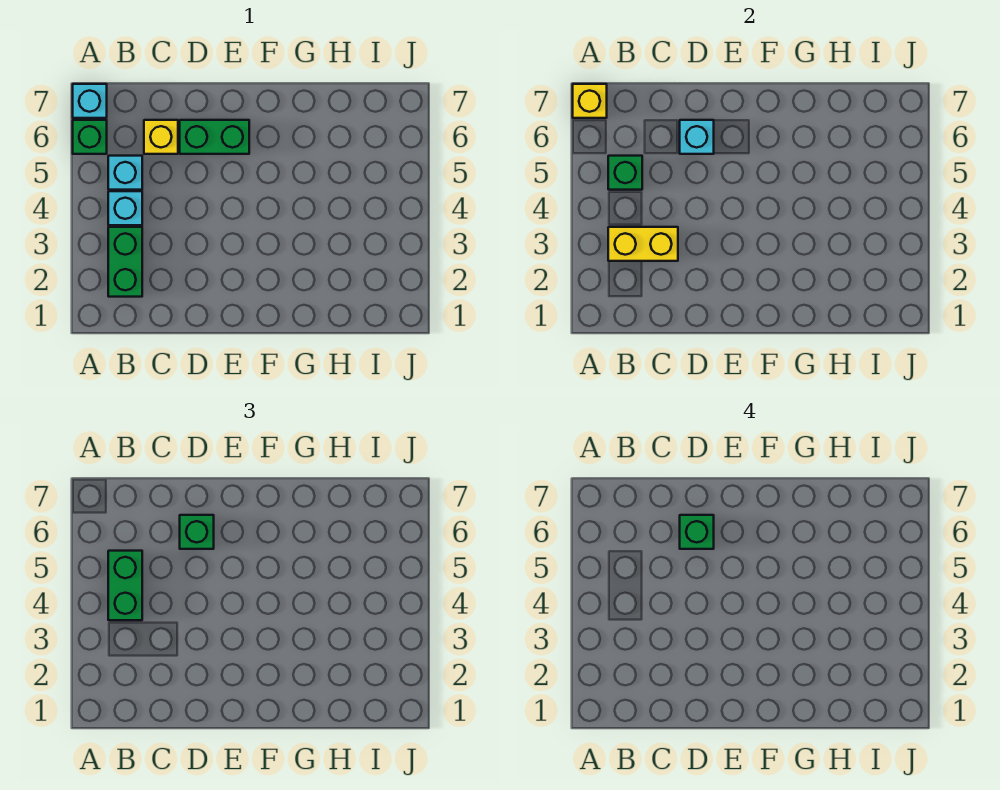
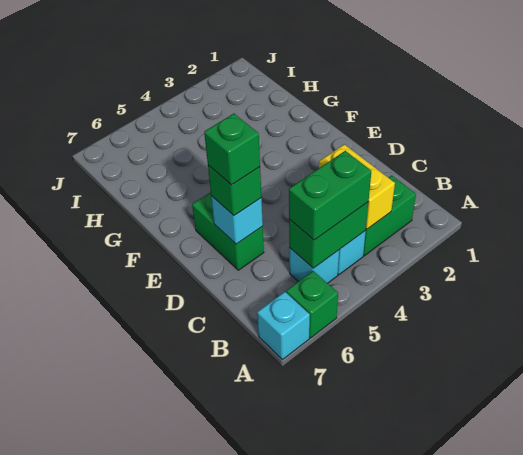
yellow 1x1 brick [573,84,607,118] -> none
green 1x1 brick [608,156,642,190] -> green 1x2 brick [289,202,368,268]
yellow 1x1 brick [144,120,178,154] -> none

